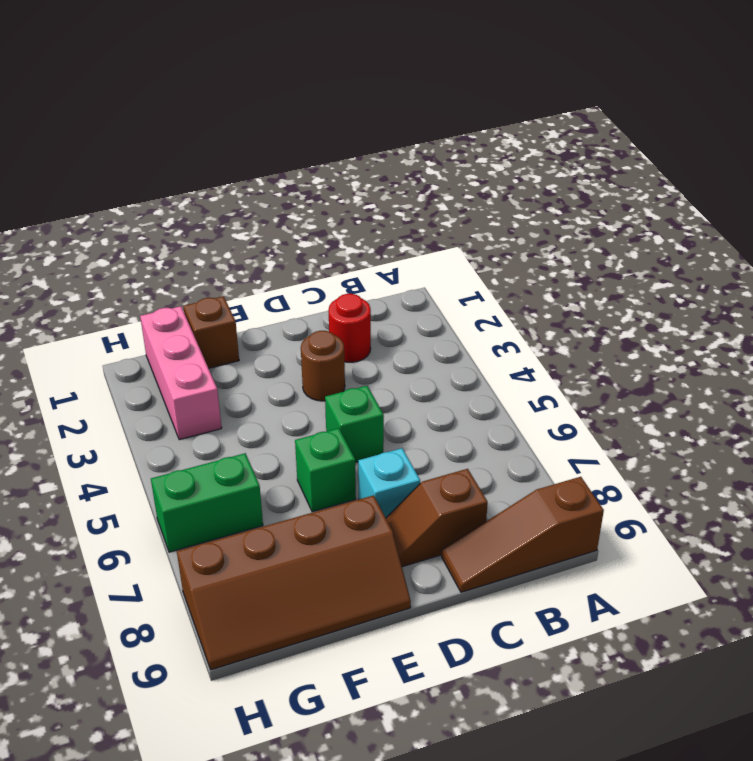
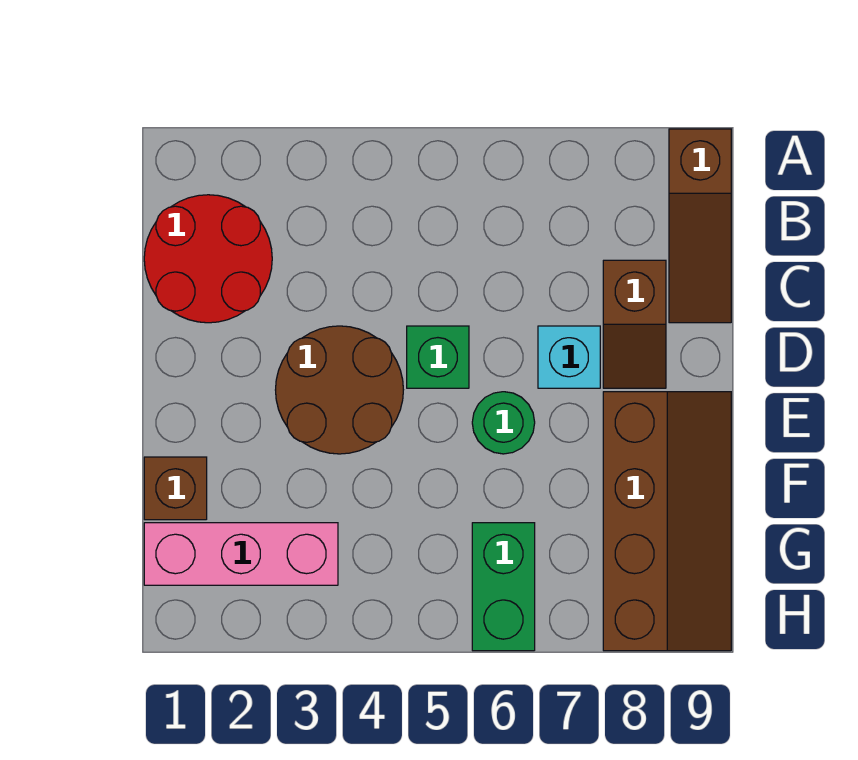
red 1x1 round brick [328,294,371,362] -> red 2x2 round brick [144,195,272,323]
brown 1x1 round brick [301,331,345,401] -> brown 2x2 round brick [276,326,403,454]
green 1x1 brick [295,428,356,512] -> green 1x1 round brick [472,392,535,454]

